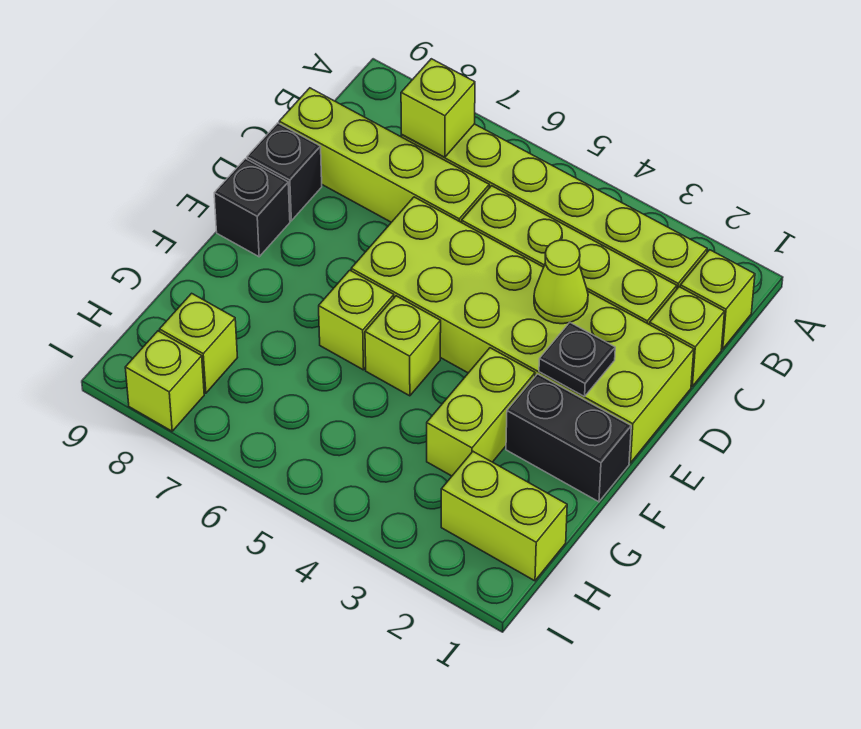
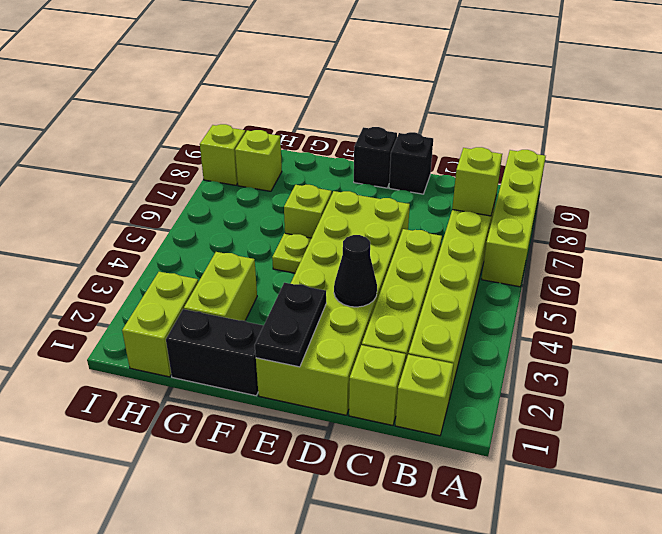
lime 1x4 brick [279,88,489,223] -> lime 1x4 brick moved to [482,150,546,287]
lime 1x1 cone [534,240,588,324] -> black 1x1 cone [334,235,377,307]
black 1x1 plate [539,322,615,397] -> black 1x2 plate [255,283,326,367]
black 1x2 brick [506,374,631,502] -> black 1x2 brick turned to [166,309,264,396]
lime 1x2 brick [427,348,535,476] -> lime 1x2 brick turned to [184,252,257,321]
lime 1x1 brick [365,296,441,396] -> lime 1x1 plate [272,233,311,273]

